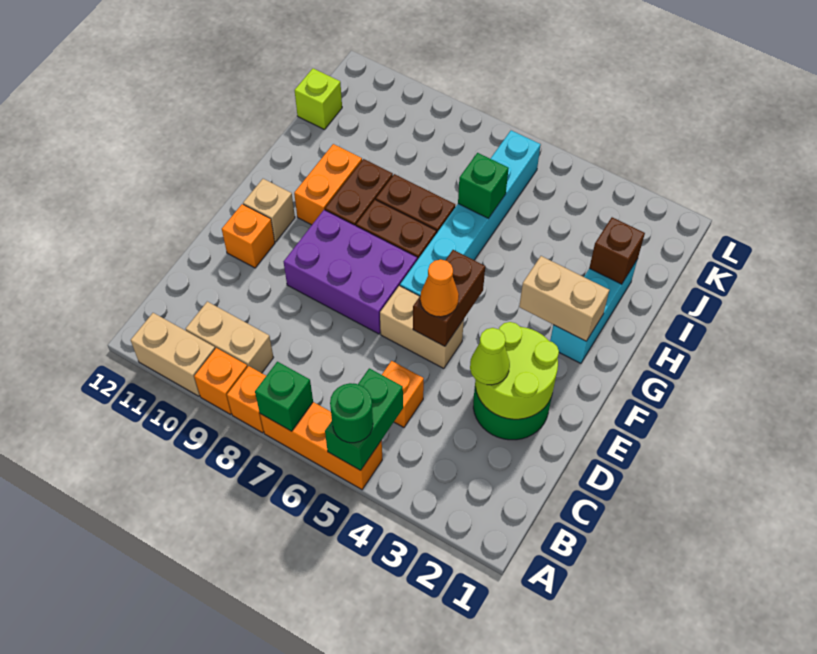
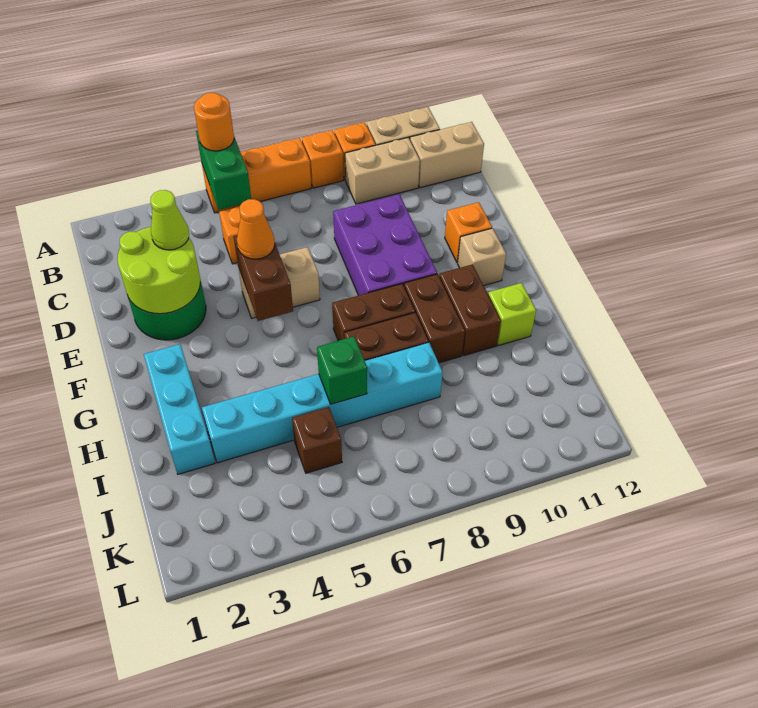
green 1x1 round brick [330,383,373,443] -> orange 1x1 round brick [194,93,234,151]
green 1x1 brick [255,362,313,431] -> none
purple 2x3 brick [284,210,417,334] -> purple 2x3 brick turned to [333,194,437,295]
cyan 1x6 brick [400,130,541,296] -> cyan 1x6 brick turned to [202,343,443,463]
tan 1x2 brick [519,256,609,341] -> tan 1x2 brick moved to [410,122,484,188]
orange 1x2 brick [294,144,362,225] -> brown 1x2 brick [439,264,501,356]
brown 1x1 brick [589,217,645,284] -> brown 1x1 brick moved to [292,407,342,473]
lime 1x1 brick [295,68,342,130] -> lime 1x1 brick moved to [488,283,536,346]

